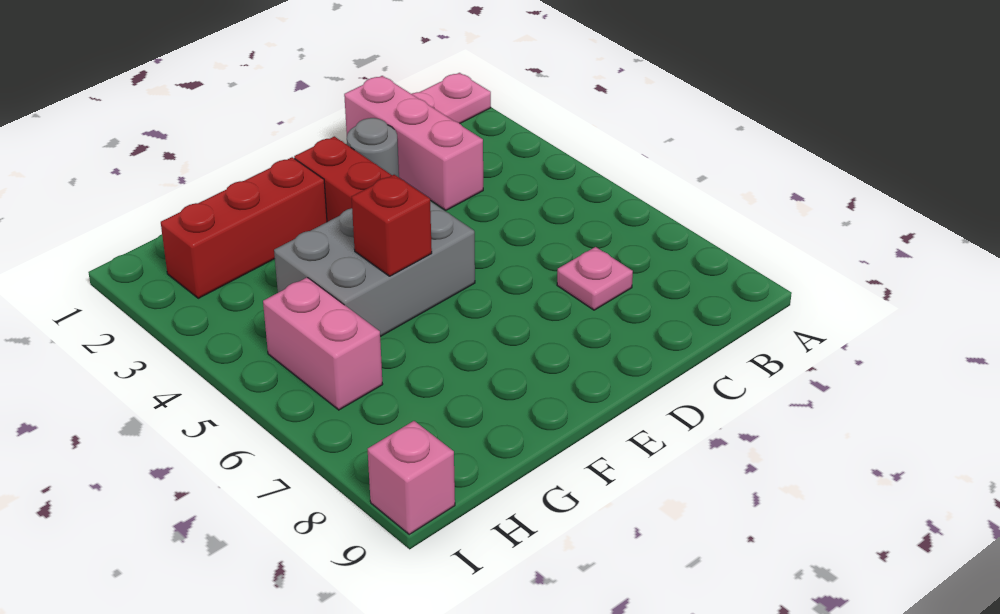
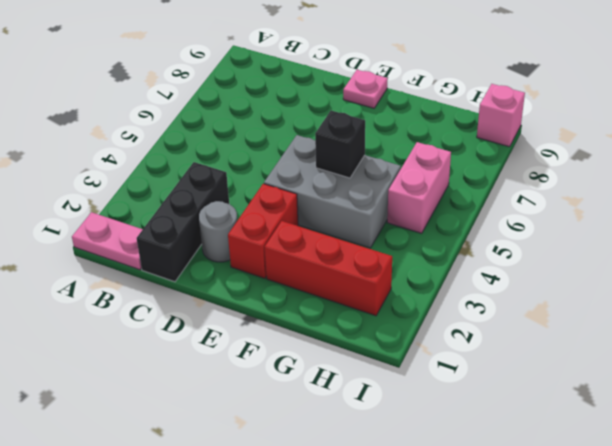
pink 1x3 brick [344,76,483,210] -> black 1x3 brick [137,162,229,282]
pink 1x1 plate [557,247,633,310] -> pink 1x1 plate moved to [343,70,388,108]
red 1x1 brick [352,175,432,276] -> black 1x1 brick [315,111,365,178]

